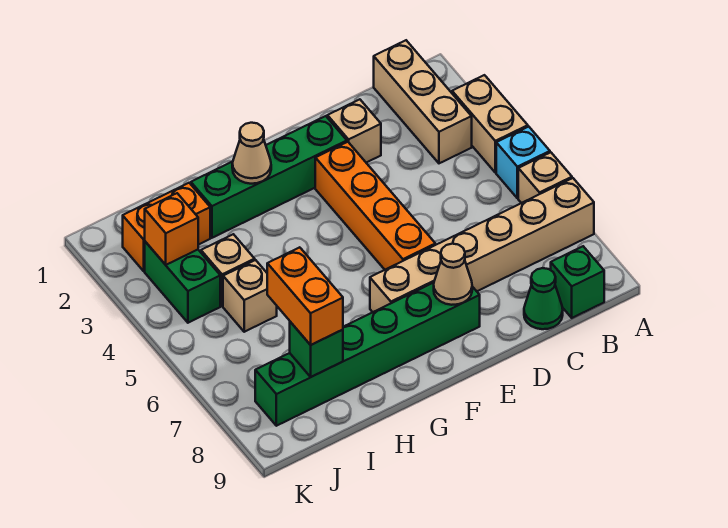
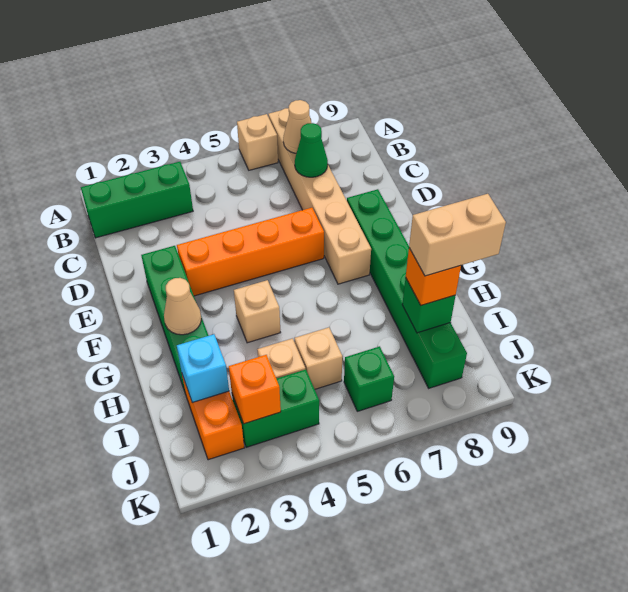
tan 1x2 brick [452,75,528,173] -> tan 1x2 brick moved to [409,194,506,276]
cyan 1x1 brick [496,127,550,198] -> cyan 1x1 brick moved to [177,334,229,403]
tan 1x3 brick [374,40,472,163] -> green 1x3 brick [81,162,193,238]
green 1x1 brick [551,246,604,318] -> green 1x1 brick moved to [344,346,394,411]
green 1x1 cone [524,268,563,329] -> green 1x1 cone moved to [295,123,328,177]
tan 1x1 brick [327,99,381,163] -> tan 1x1 brick moved to [234,280,281,343]
tan 1x1 cone [434,244,472,305] -> tan 1x1 cone moved to [283,100,311,153]
orange 1x2 brick [267,247,343,345] -> orange 1x1 brick [406,248,461,305]

